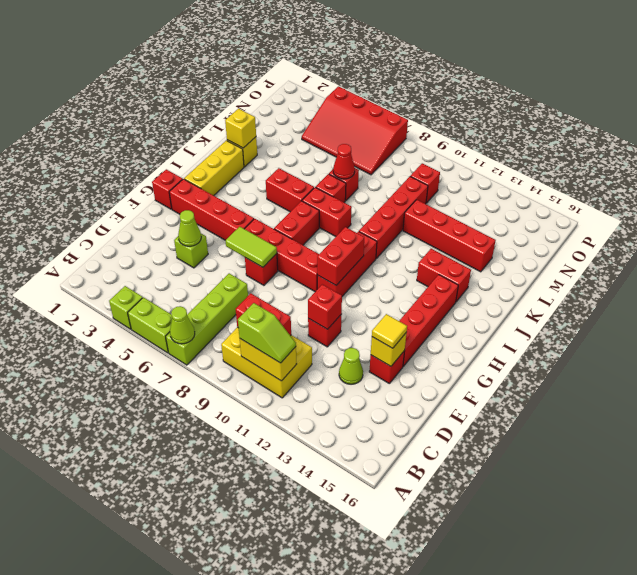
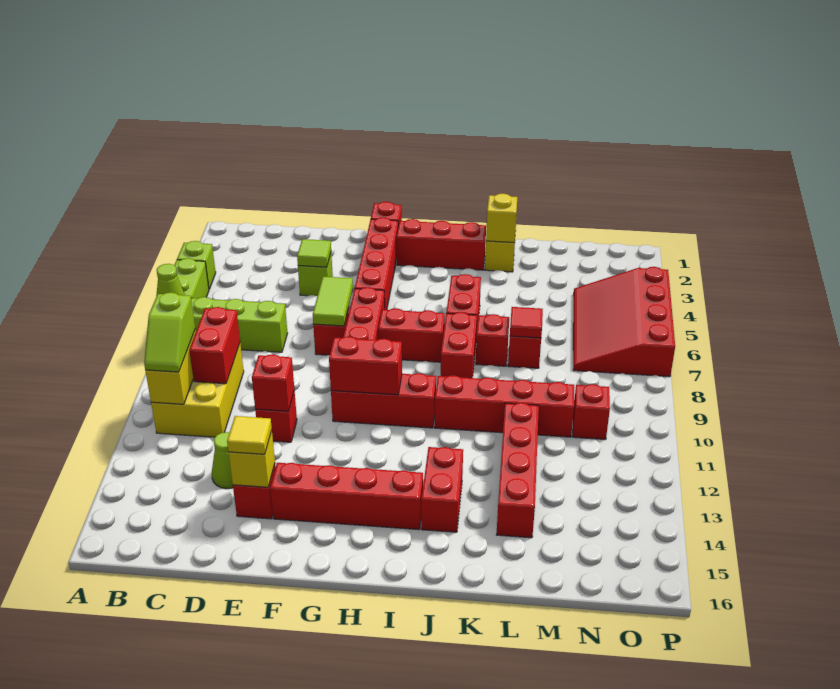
lime 1x1 cone [178,210,201,246] -> lime 1x1 tile [297,239,331,267]
yellow 1x3 brick [184,140,244,196] -> red 1x3 brick [397,219,486,270]
red 1x1 cone [333,144,355,179] -> red 1x1 tile [510,307,543,338]

